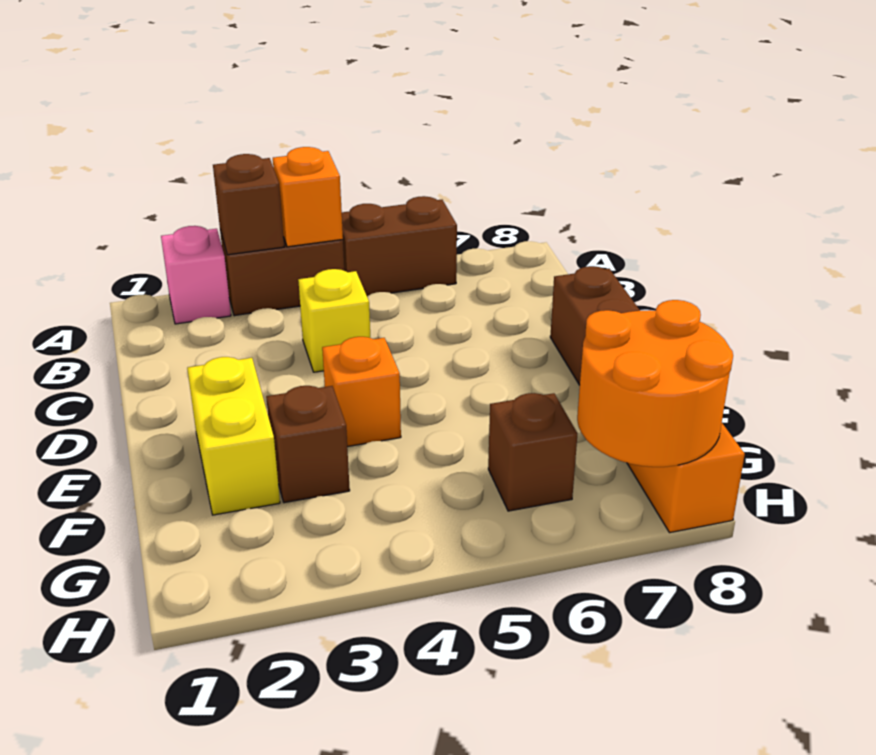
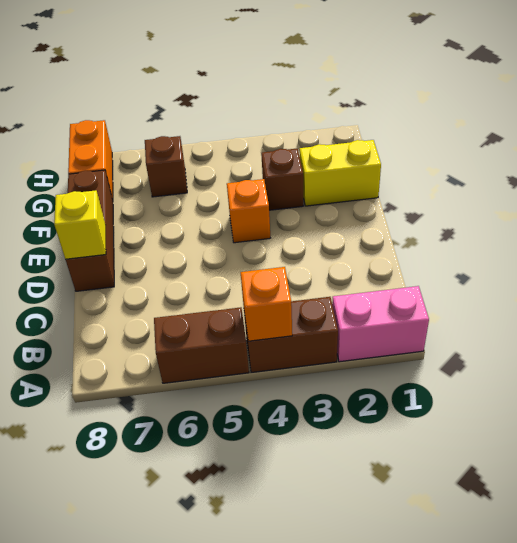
pink 1x1 brick [161,226,231,324] -> pink 1x2 brick [332,286,429,362]
brown 1x1 brick [213,154,284,255] -> none
yellow 1x1 brick [298,269,370,372] -> yellow 1x1 brick moved to [54,190,106,259]
yellow 1x2 brick [187,357,280,515] -> yellow 1x2 brick turned to [300,140,381,206]
orange 2x2 round brick [577,300,733,467] -> none

